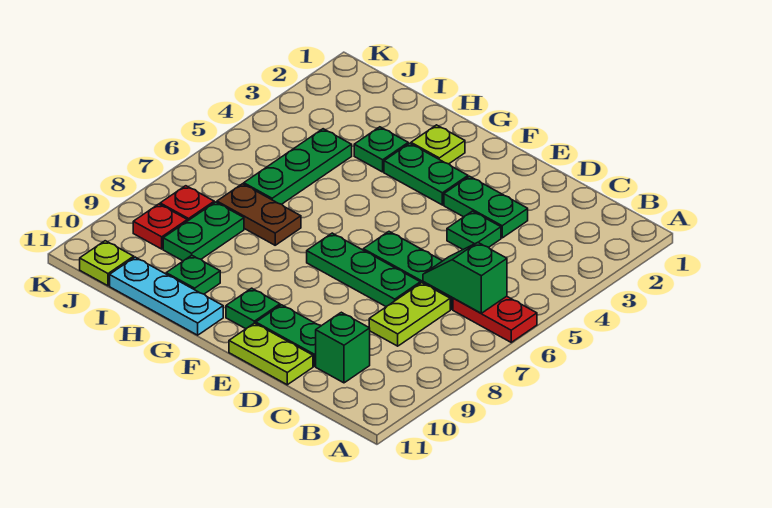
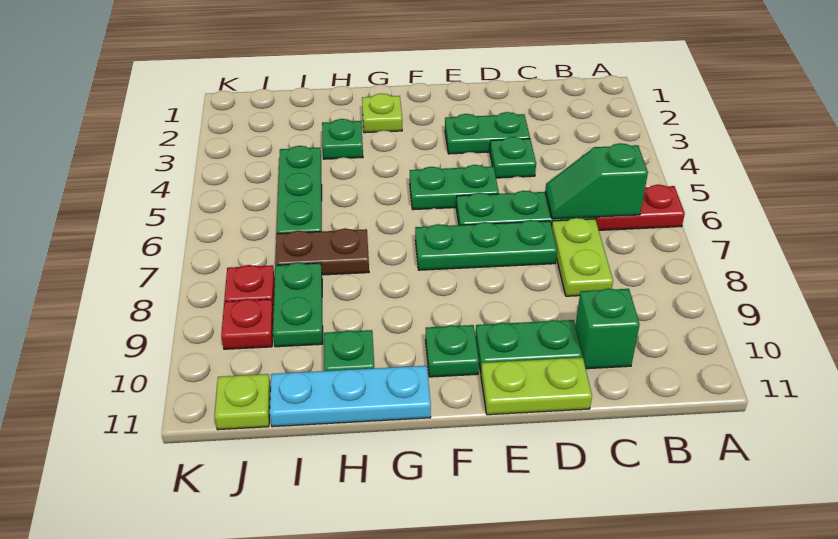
green 1x2 plate [384,143,468,205] -> green 1x2 plate moved to [410,165,499,210]

